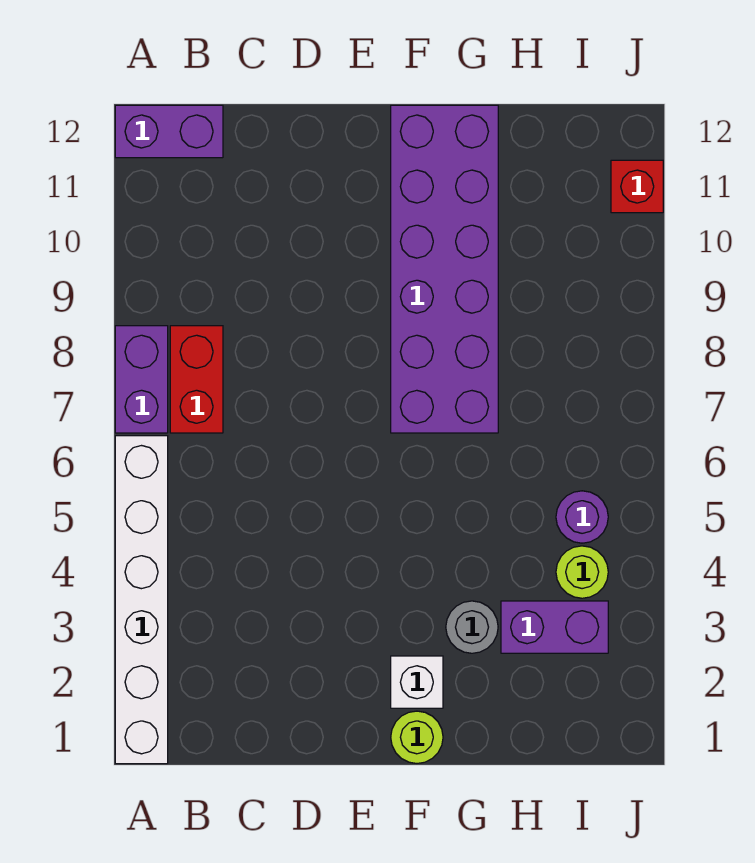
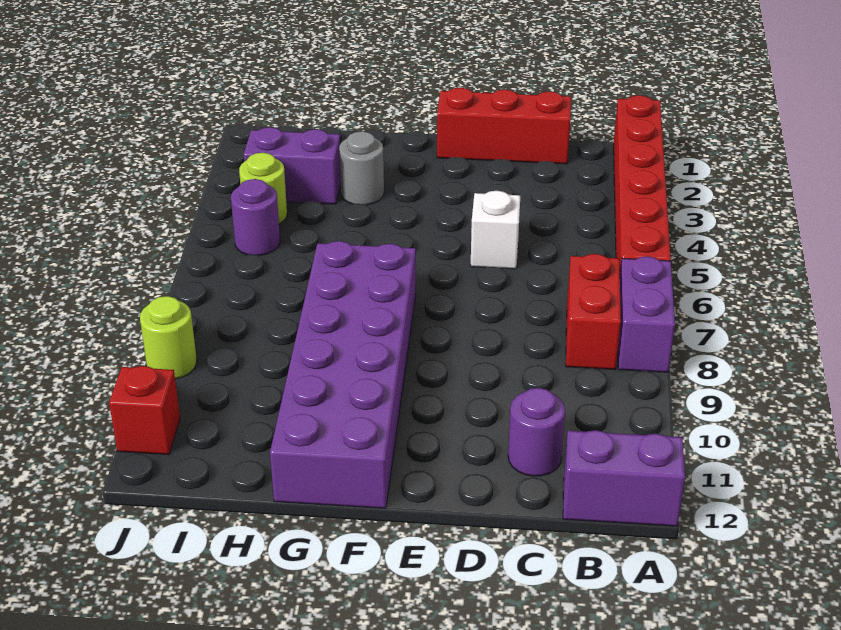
white 1x6 brick [115,436,168,764] -> red 1x6 brick [614,95,671,271]
none -> red 1x3 brick [437,88,571,164]
none -> purple 1x1 round brick [508,388,565,476]
lime 1x1 round brick [391,711,443,763] -> lime 1x1 round brick moved to [140,296,197,379]
white 1x1 brick [391,656,443,708] -> white 1x1 brick moved to [471,191,520,269]

